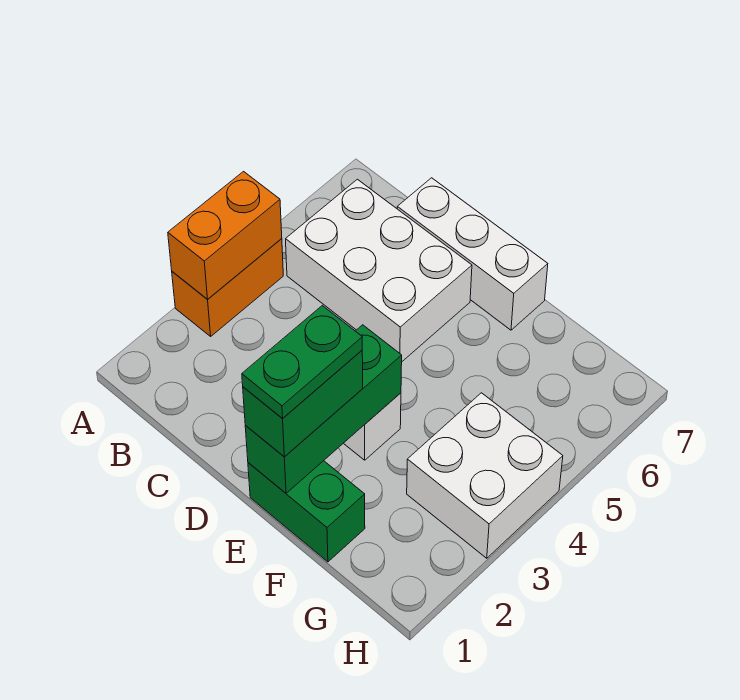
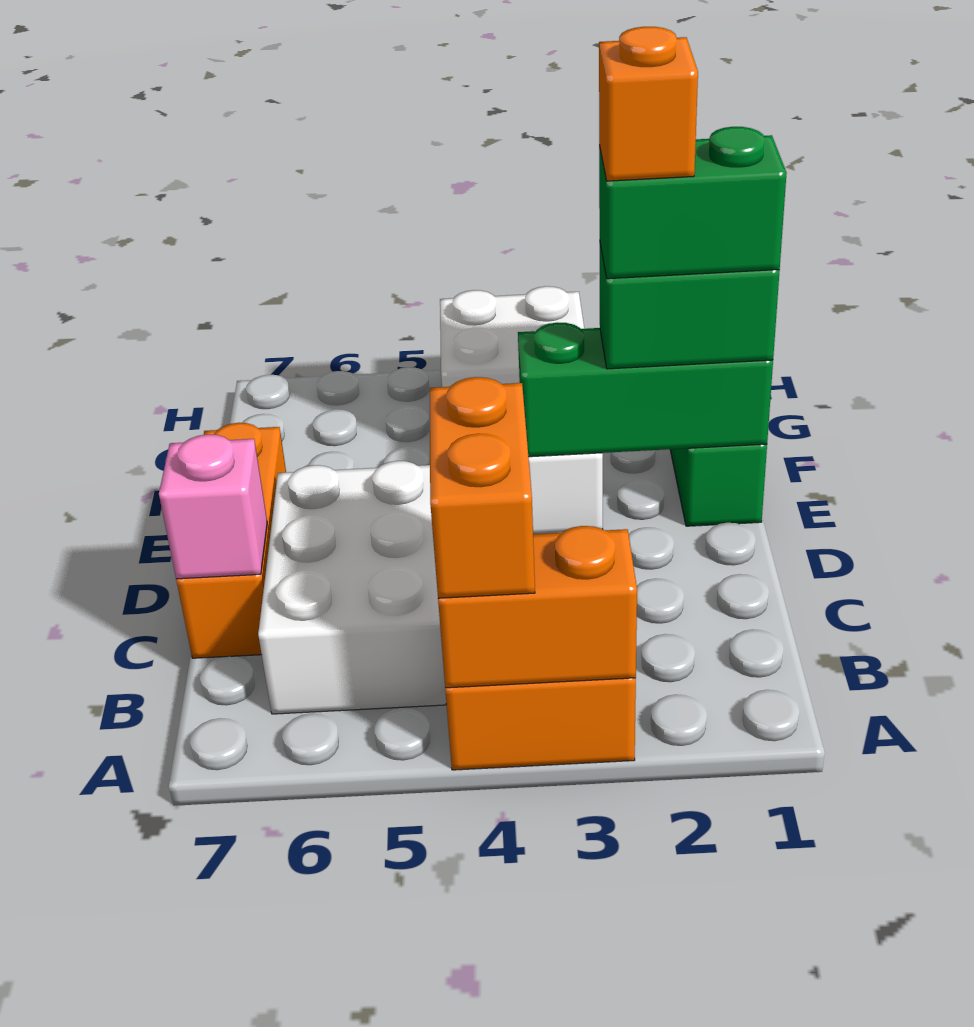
none -> orange 1x2 brick [430,377,535,598]
white 1x3 brick [397,178,548,330] -> orange 1x3 brick [176,423,286,658]
none -> pink 1x1 brick [159,434,267,579]
green 1x2 plate [242,306,362,418] -> green 1x2 brick [599,127,787,279]
none -> orange 1x1 brick [599,27,698,181]

